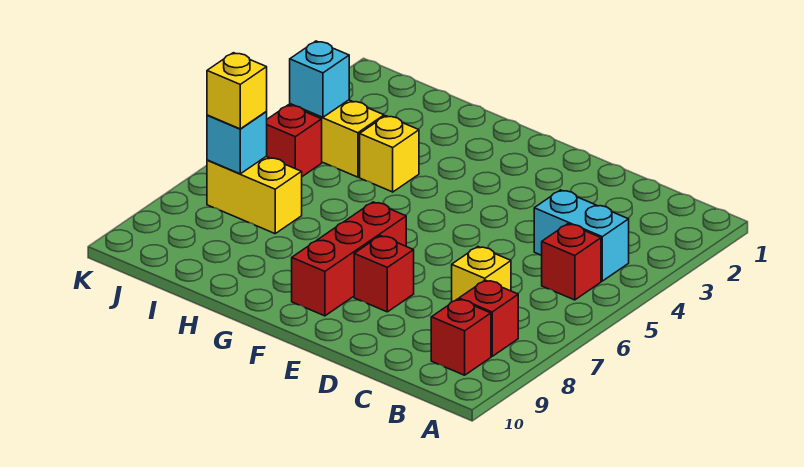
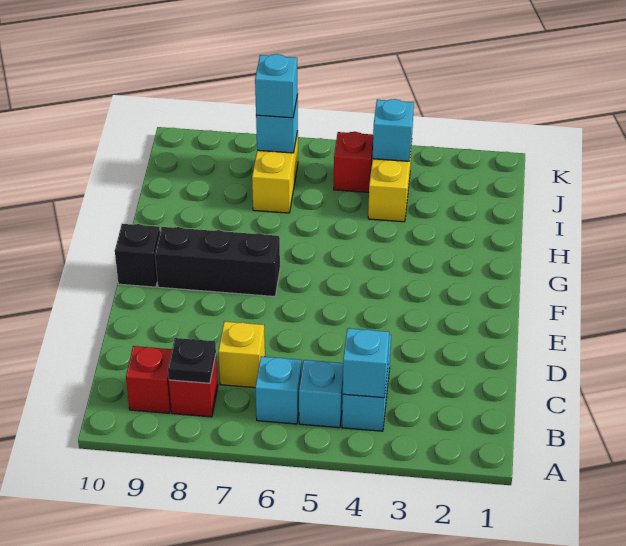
none -> cyan 1x1 brick [343,328,389,398]
red 1x1 brick [542,224,601,300] -> cyan 1x1 brick [299,360,343,428]
none -> cyan 1x1 brick [255,356,302,424]
none -> black 1x1 plate [168,338,216,383]
red 1x1 brick [354,236,414,312] -> none
red 1x3 brick [292,202,406,316] -> black 1x3 brick [155,227,280,297]
none -> black 1x1 brick [115,224,160,287]
yellow 1x1 brick [360,116,419,192] -> none
yellow 1x1 brick [207,53,267,129] -> cyan 1x1 brick [255,54,298,118]

